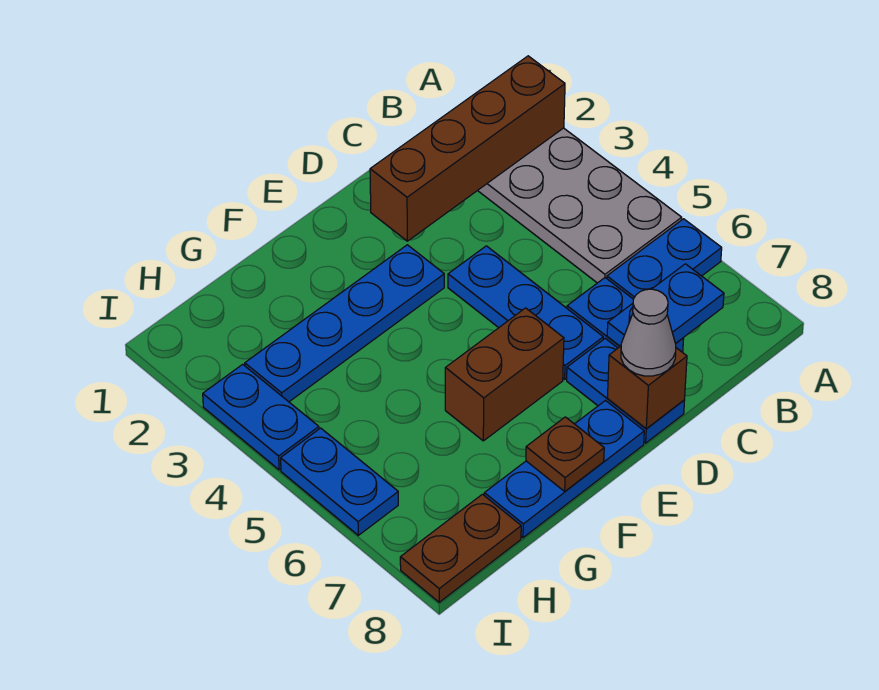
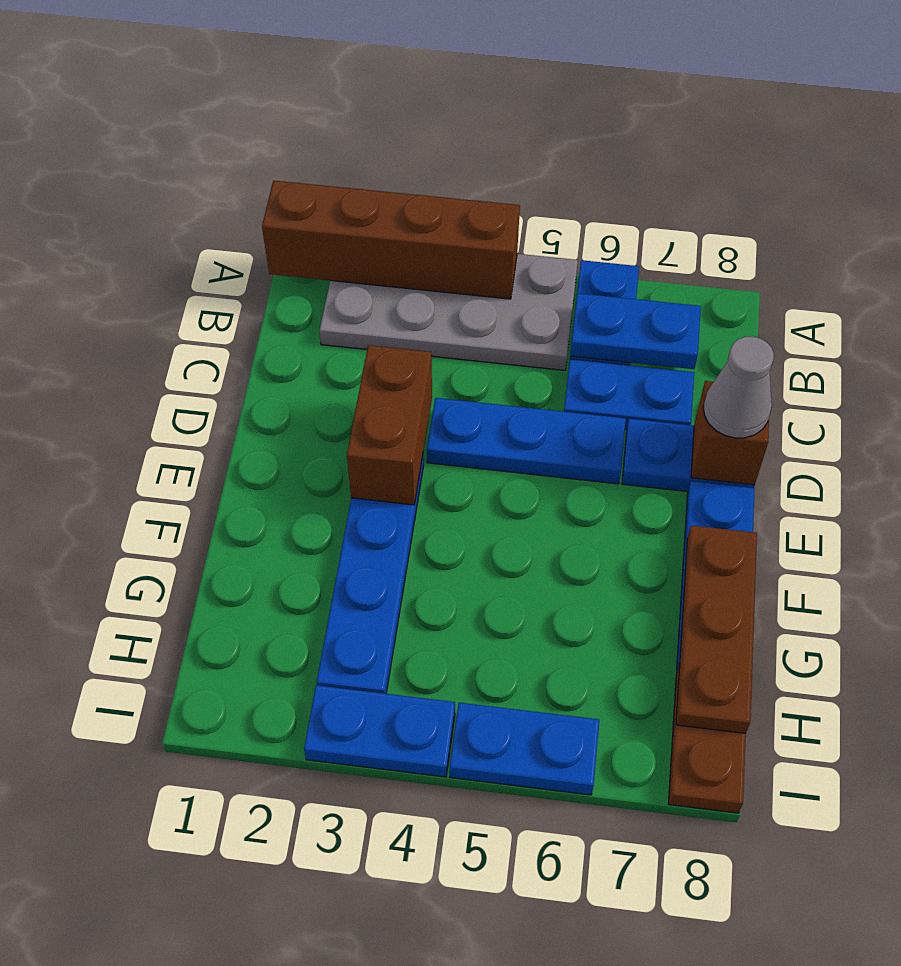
brown 1x4 brick [370,56,565,241] -> brown 1x4 brick turned to [262,181,520,299]
blue 1x2 plate [607,264,724,346] -> blue 1x2 plate turned to [570,293,701,369]
brown 1x2 brick [445,308,564,441] -> brown 1x2 brick moved to [347,345,432,505]
brown 1x1 plate [526,417,604,491] -> brown 1x3 plate [676,525,757,733]

